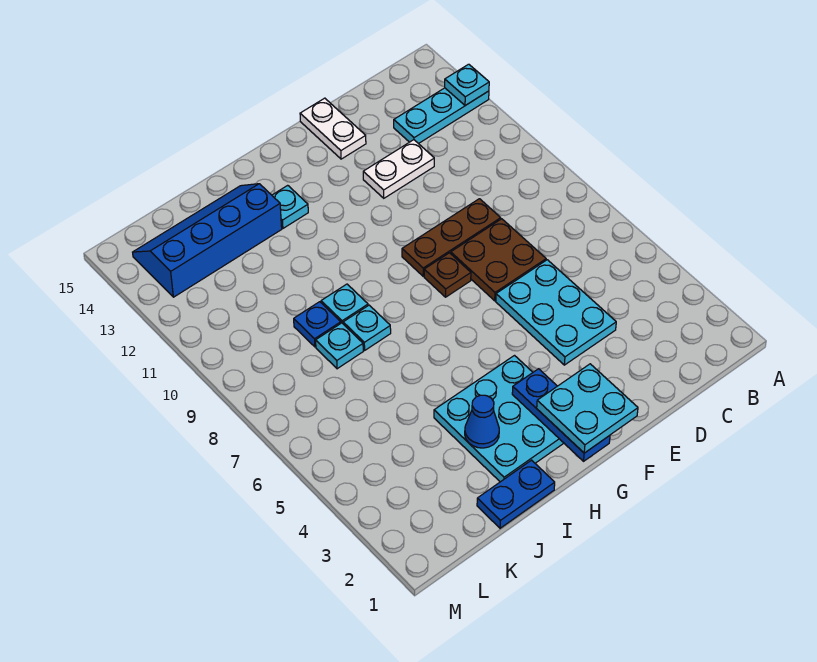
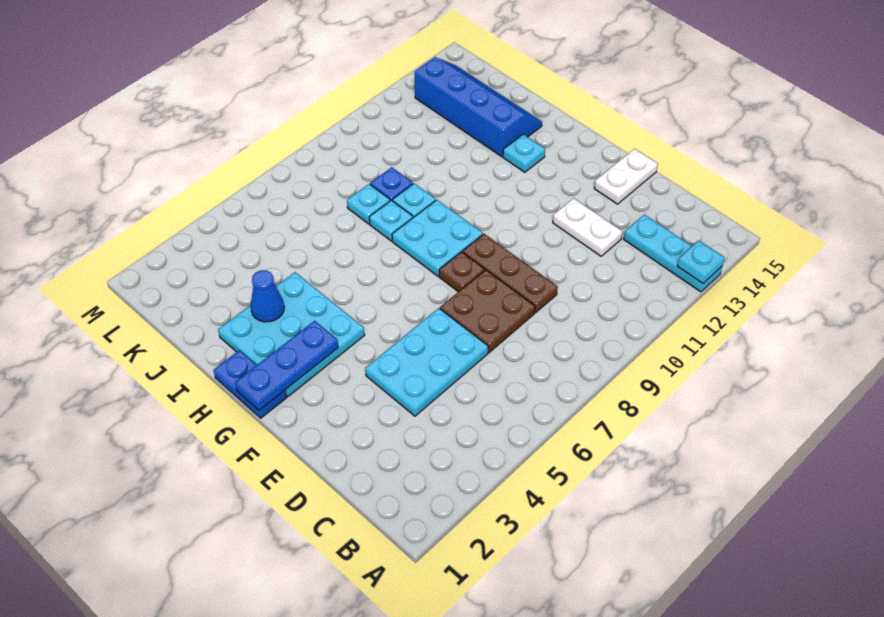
cyan 2x2 plate [537,364,638,453] -> cyan 2x2 plate moved to [392,200,483,276]
blue 1x2 plate [477,460,555,528] -> blue 1x2 plate moved to [213,350,287,418]

